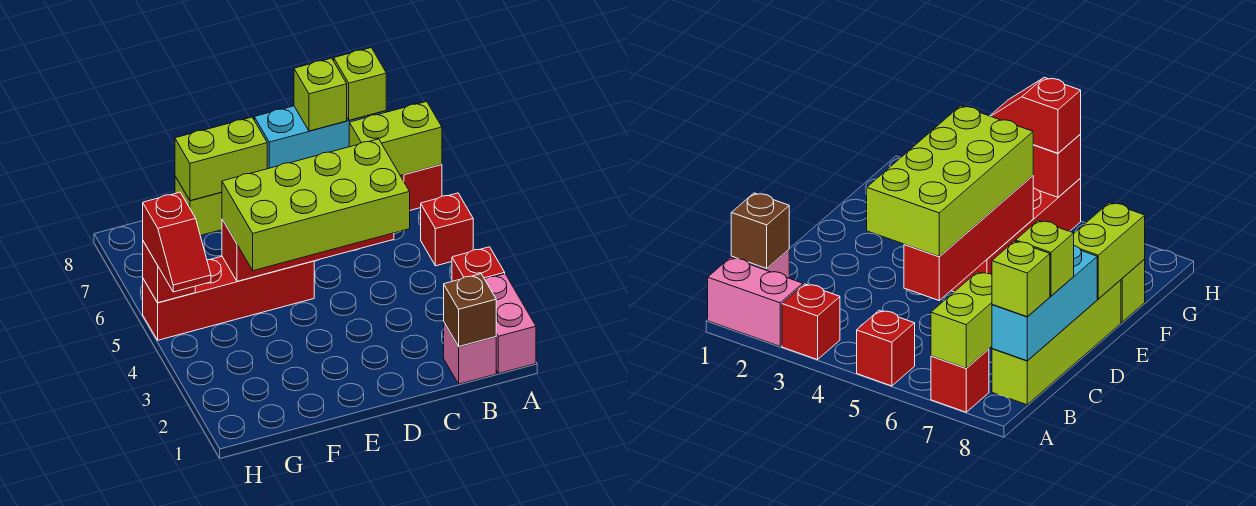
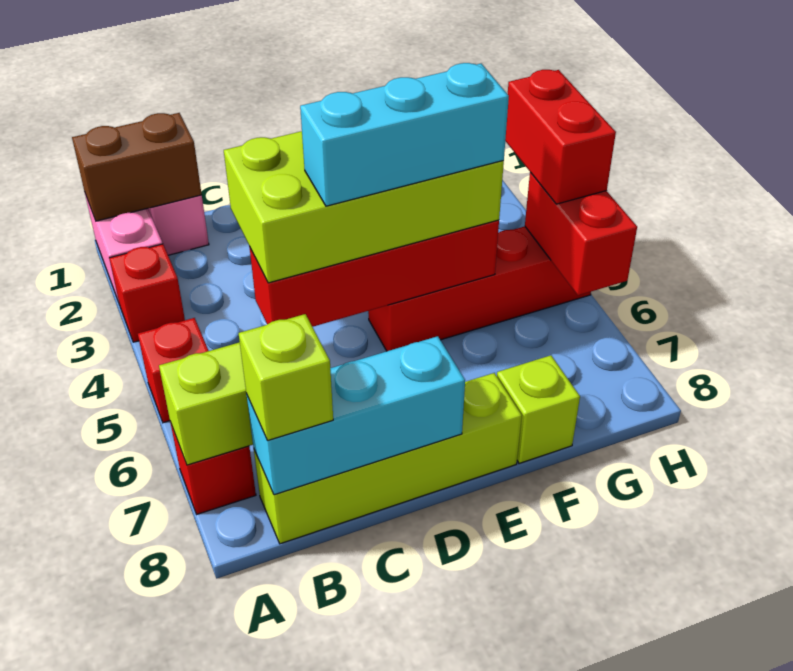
brown 1x1 brick [444,274,496,347] -> brown 1x2 brick [72,113,202,221]
lime 1x1 brick [294,58,347,131] -> none
none -> cyan 1x3 brick [300,63,509,206]
lime 1x2 brick [175,117,267,201] -> none
red 1x2 slope [143,192,211,292] -> red 1x2 brick [505,70,616,204]
red 1x1 brick [143,241,195,303] -> red 1x2 brick [525,172,637,295]

